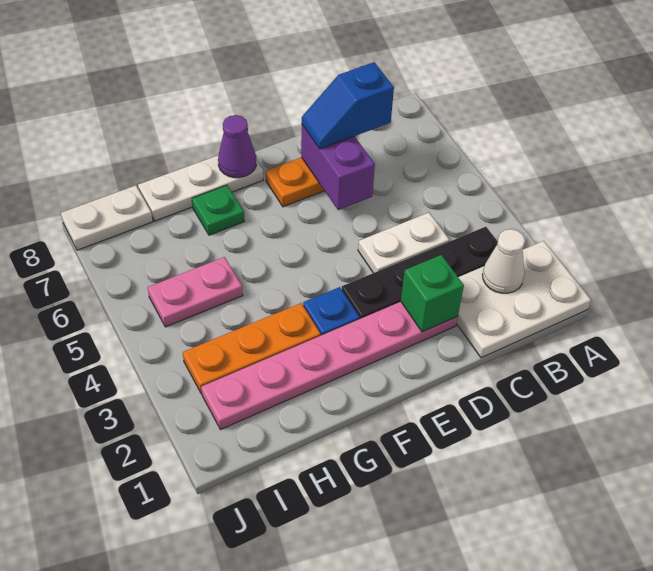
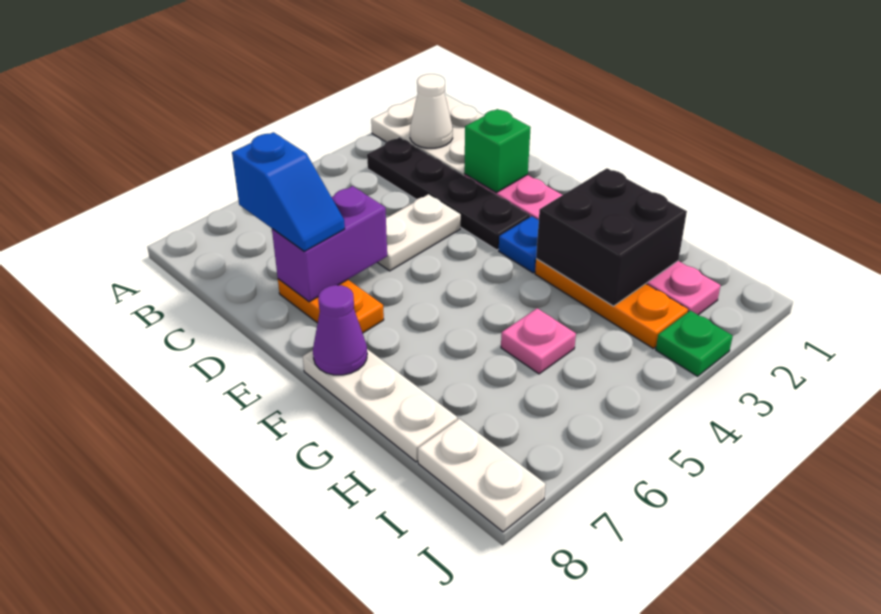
white 1x2 plate [358,213,449,273] -> white 1x2 plate turned to [377,194,461,271]
none -> black 2x2 brick [536,168,687,306]
green 1x1 plate [192,185,244,235] -> green 1x1 plate moved to [656,311,733,376]
pink 1x2 plate [148,257,243,327] -> pink 1x1 plate [501,308,576,374]

